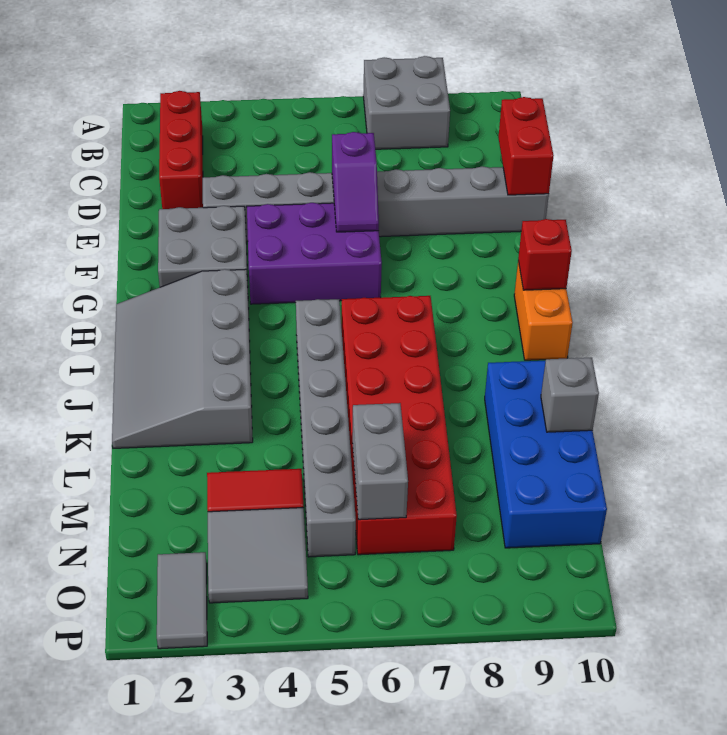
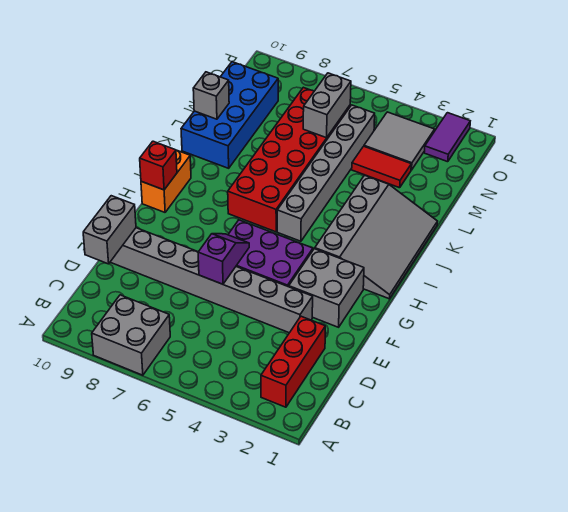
red 1x2 brick [498,97,554,195] -> grey 1x2 brick [83,196,136,264]
grey 1x2 tile [157,552,207,649] -> purple 1x2 tile [424,113,470,162]

